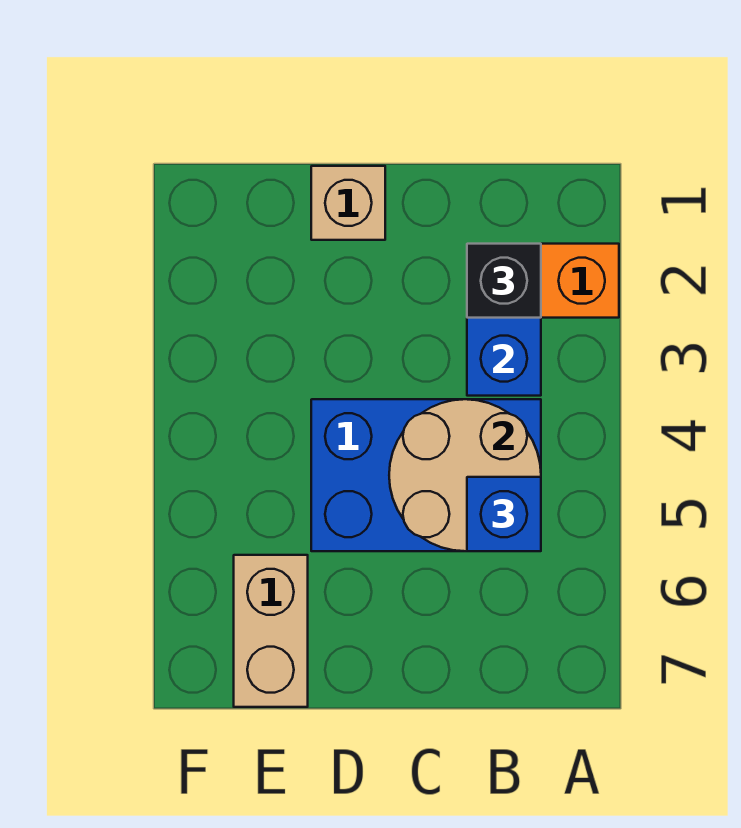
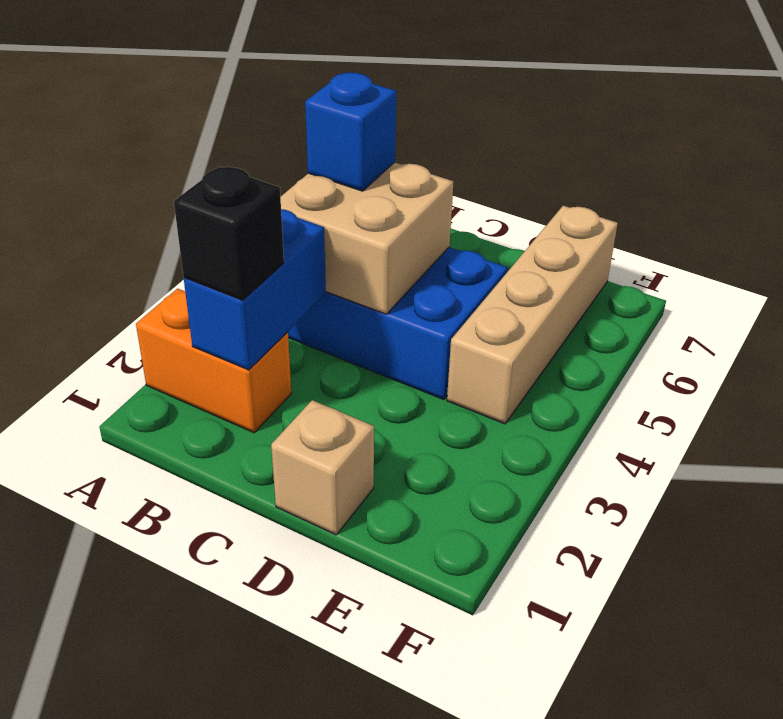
tan 2x2 round brick [389,399,541,551] -> tan 2x2 brick [281,162,454,314]
tan 1x2 brick [234,555,308,707] -> tan 1x4 brick [447,206,618,424]

